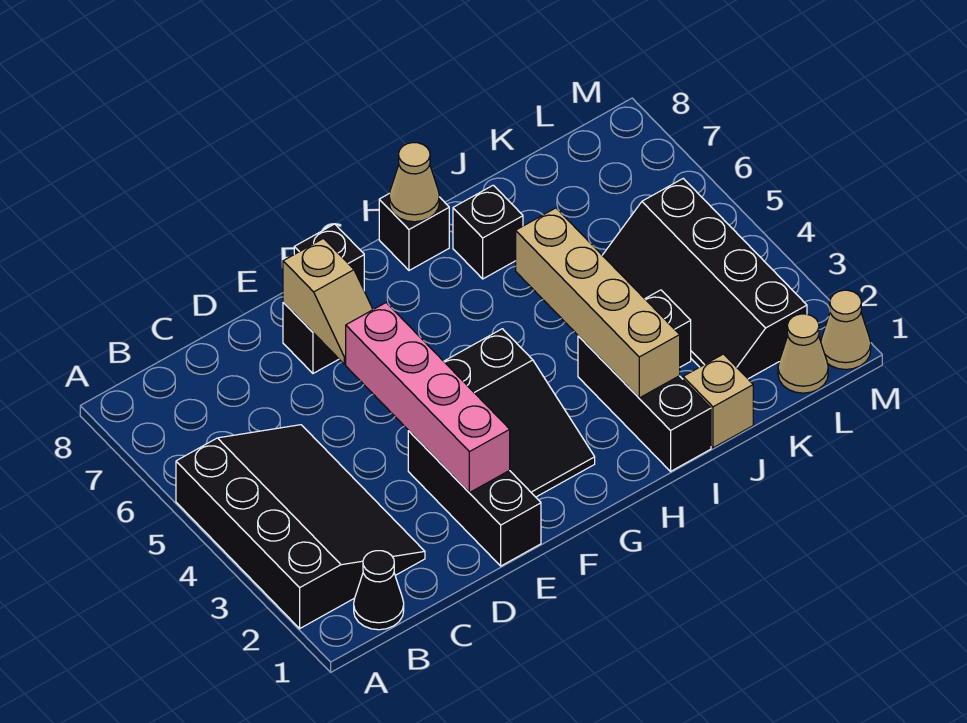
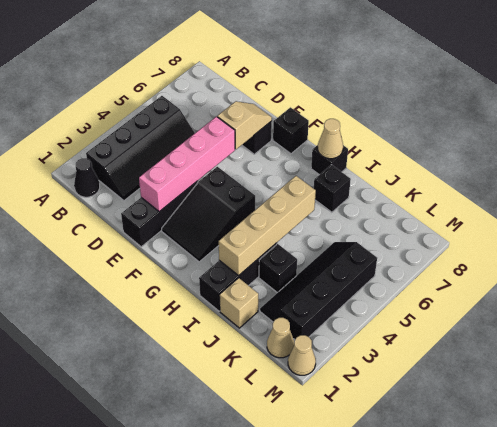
black 3x4 slope [176,425,425,628] -> black 2x4 slope [86,96,195,201]
tan 1x2 slope [283,238,373,364] -> tan 1x2 slope turned to [217,101,272,149]

